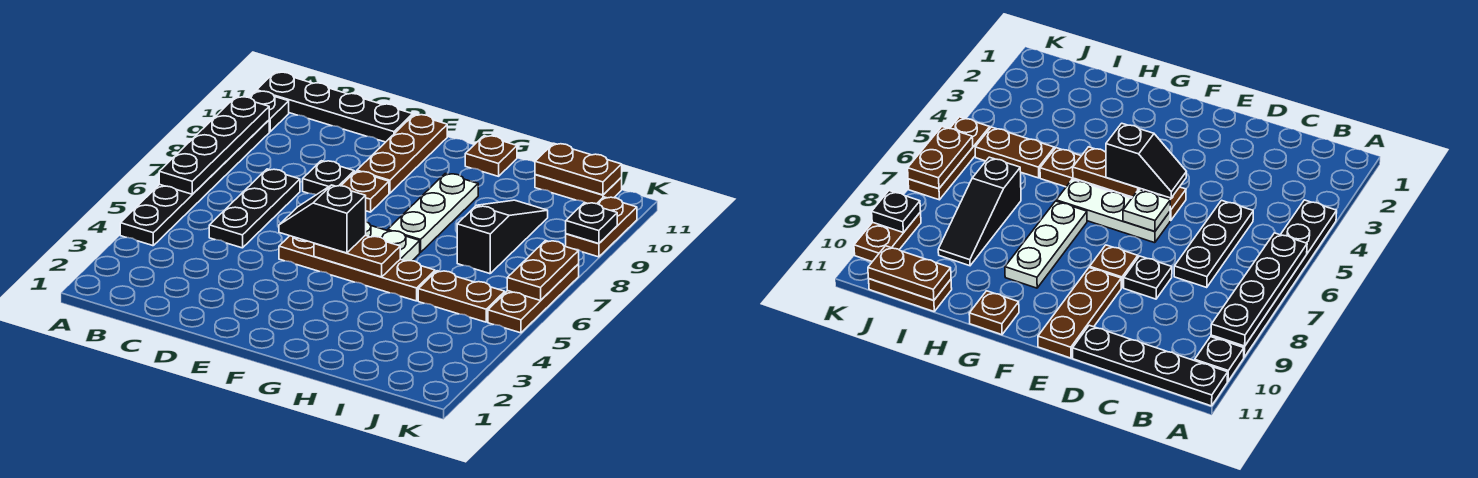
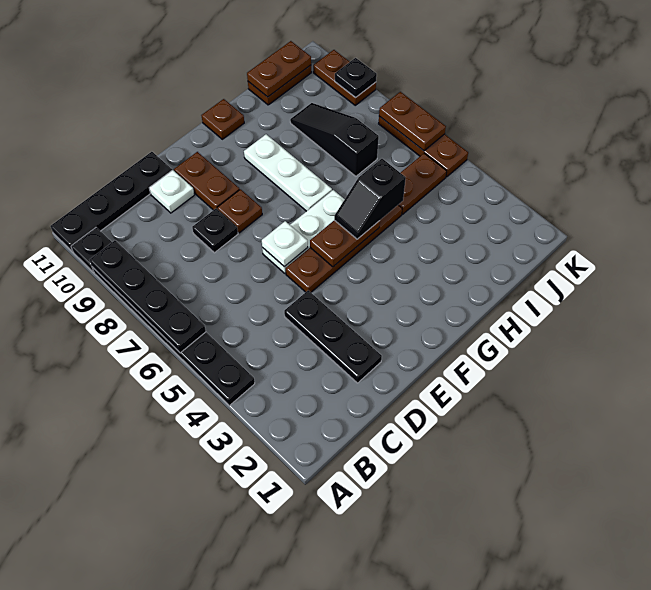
black 1x3 plate [209,169,300,248] -> black 1x3 plate moved to [284,290,382,383]
none -> white 1x1 plate [149,170,194,213]
black 1x2 slope [279,185,366,253] -> black 1x2 slope moved to [334,159,406,239]
brown 1x3 plate [357,114,447,193] -> brown 1x2 plate [174,152,240,210]

